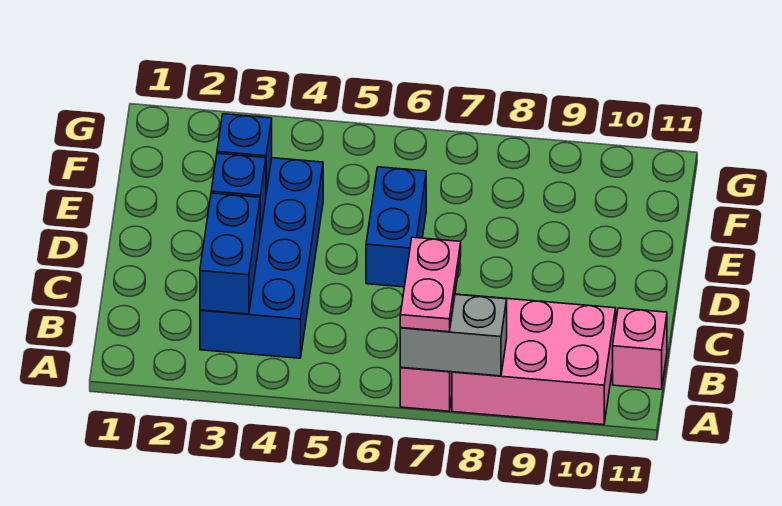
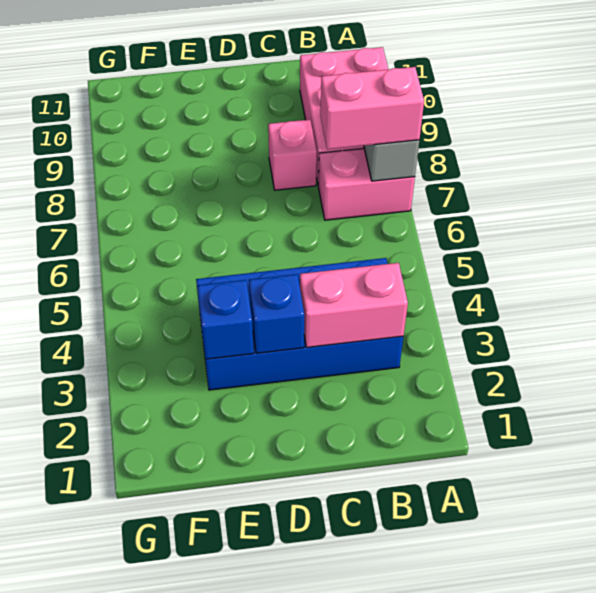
pink 1x2 plate [400,237,461,332] -> pink 1x2 brick [320,67,424,149]
blue 1x2 brick [200,193,260,314] -> pink 1x2 brick [300,263,408,347]
pink 1x1 brick [613,308,667,389] -> pink 1x1 brick moved to [268,120,317,190]
blue 1x2 brick [366,167,426,287] -> none

